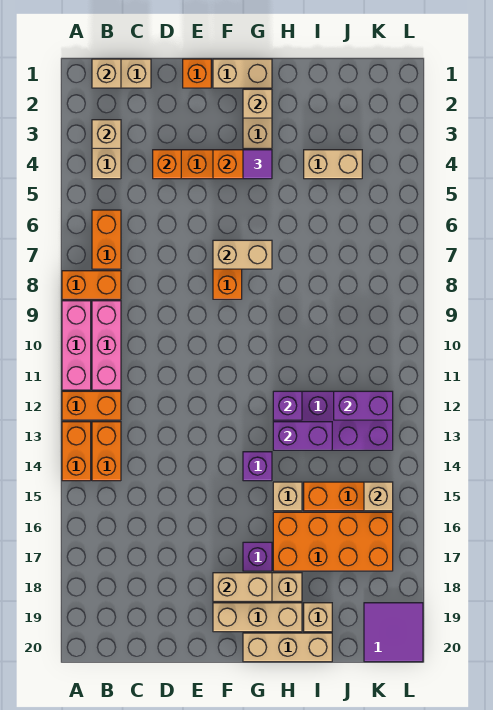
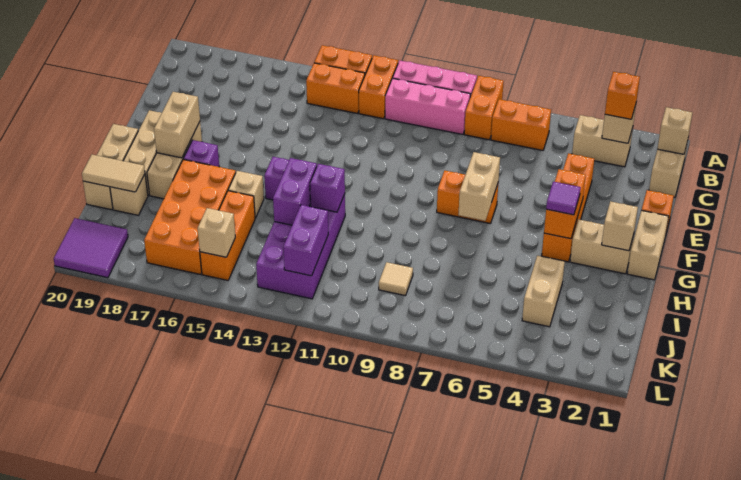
orange 1x1 brick [153,150,181,179] -> orange 1x1 brick moved to [605,72,640,119]
none -> tan 1x2 tile [82,155,145,192]
none -> tan 1x1 tile [379,262,413,296]

